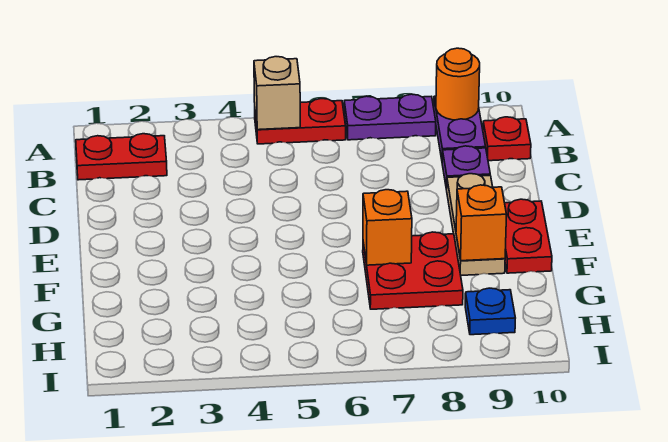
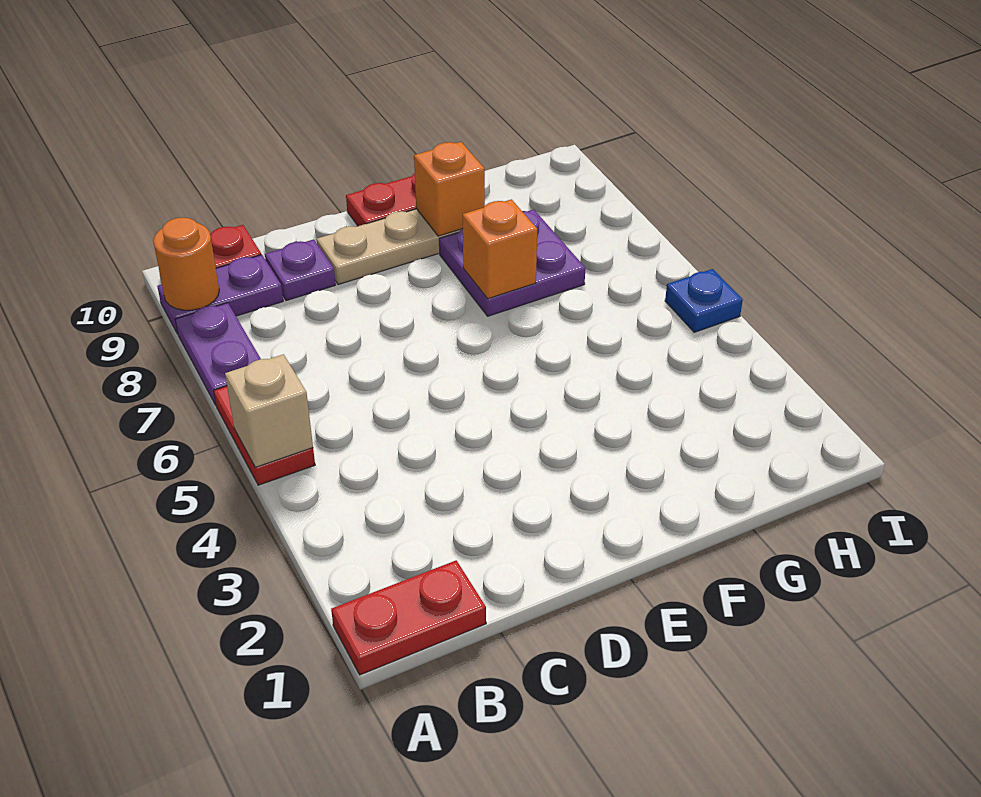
red 1x2 plate [76,134,167,180] -> red 1x2 plate turned to [331,560,486,675]
red 2x2 plate [363,232,463,309] -> purple 2x2 plate [439,209,585,316]
blue 1x1 plate [465,288,515,335] -> blue 1x1 plate moved to [665,269,743,332]

